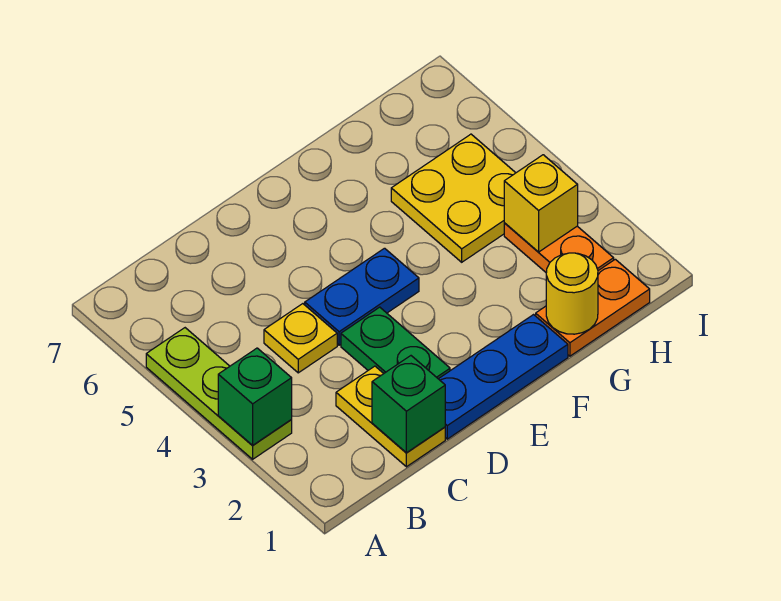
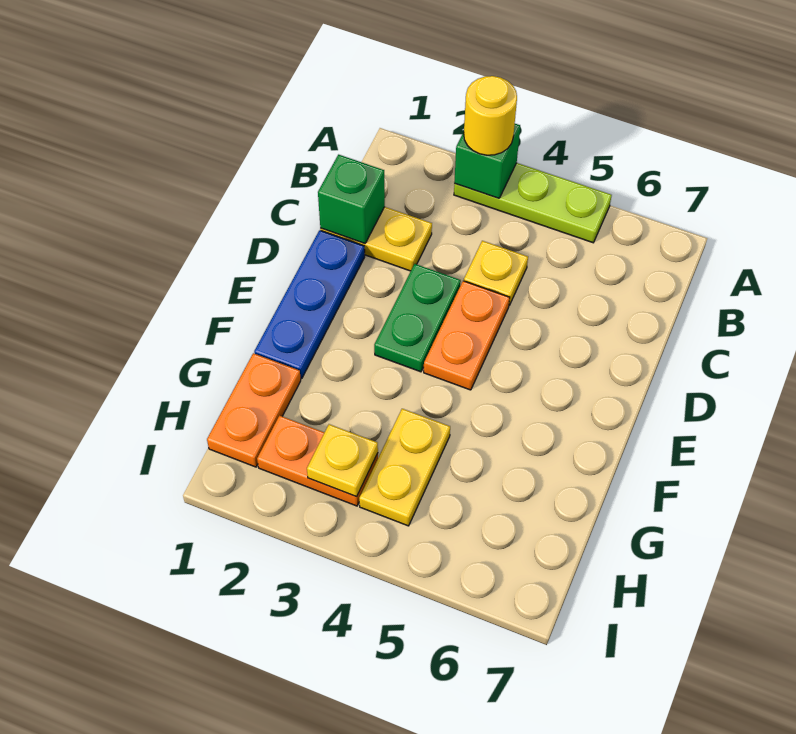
green 1x2 plate [341,307,450,379] -> green 1x2 plate turned to [374,264,461,372]
blue 1x2 plate [305,248,419,345] -> orange 1x2 plate [424,281,510,390]
yellow 1x1 round brick [546,253,598,334] -> yellow 1x1 round brick moved to [464,76,517,155]
yellow 2x2 plate [391,134,515,262] -> yellow 1x2 plate [359,409,450,526]
yellow 1x1 brick [504,155,578,252] -> yellow 1x1 plate [307,424,378,497]

